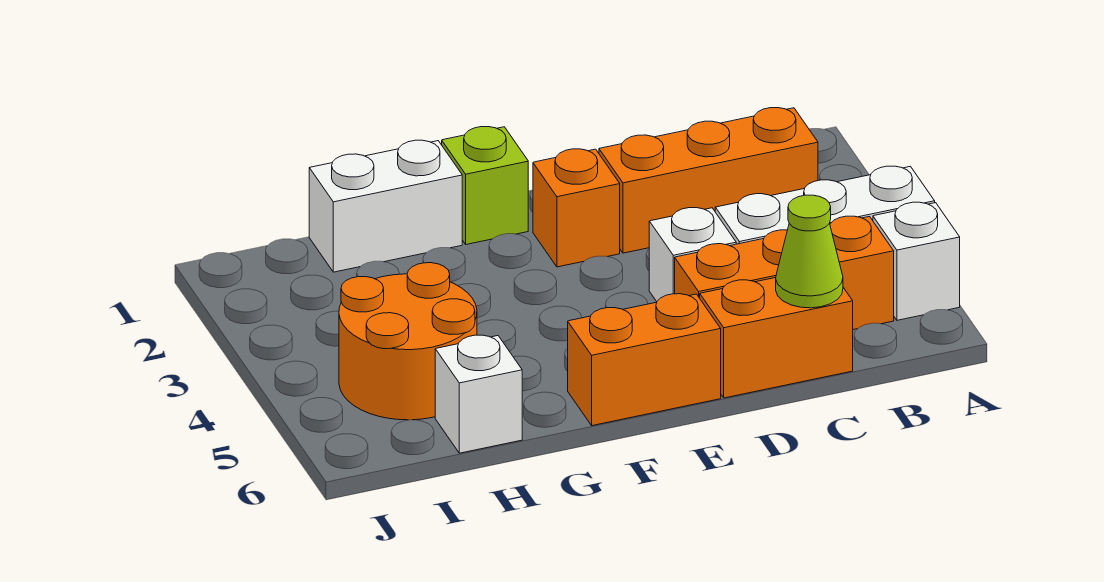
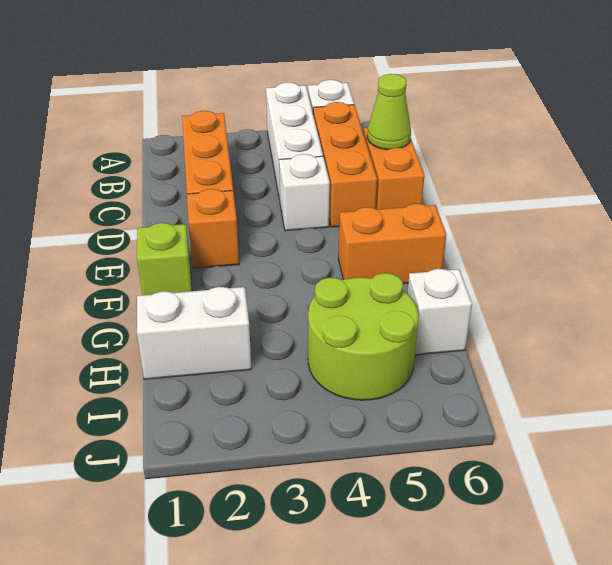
orange 1x2 brick [568,294,721,426] -> orange 1x2 brick turned to [338,204,446,284]
white 1x2 brick [309,140,462,272] -> white 1x2 brick turned to [137,287,252,379]
orange 2x2 round brick [339,263,477,420] -> lime 2x2 round brick [308,273,419,400]

